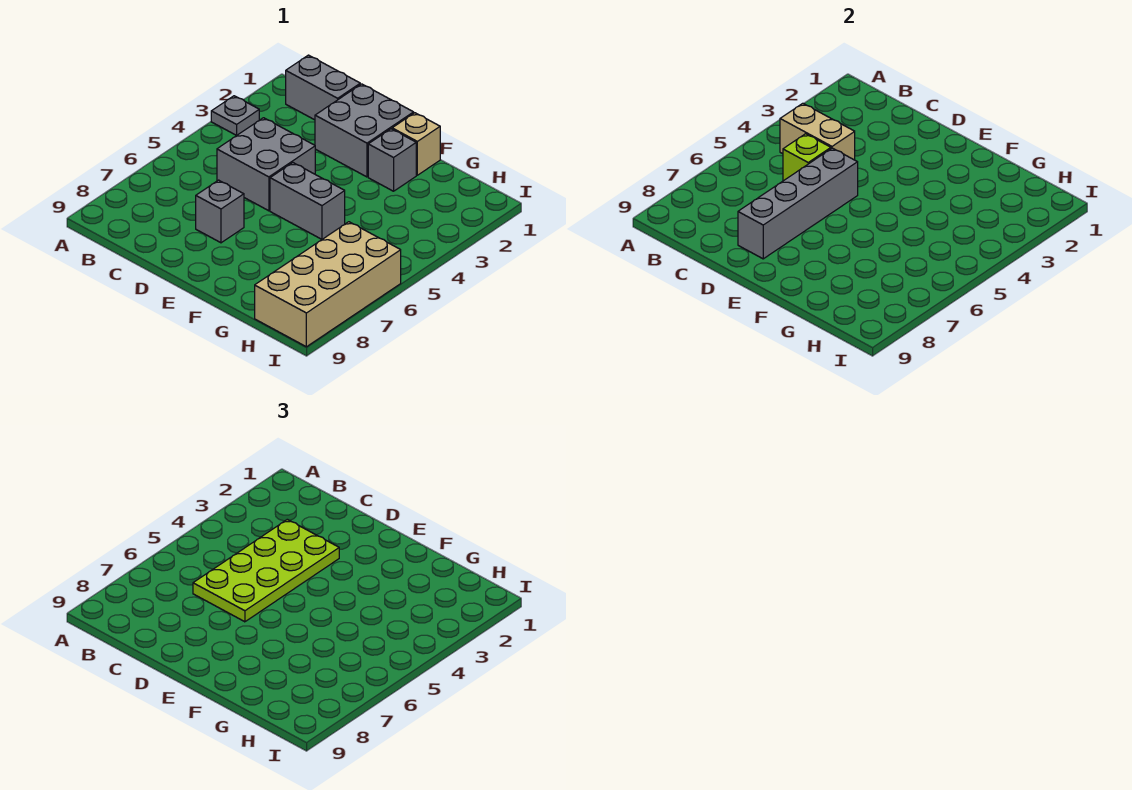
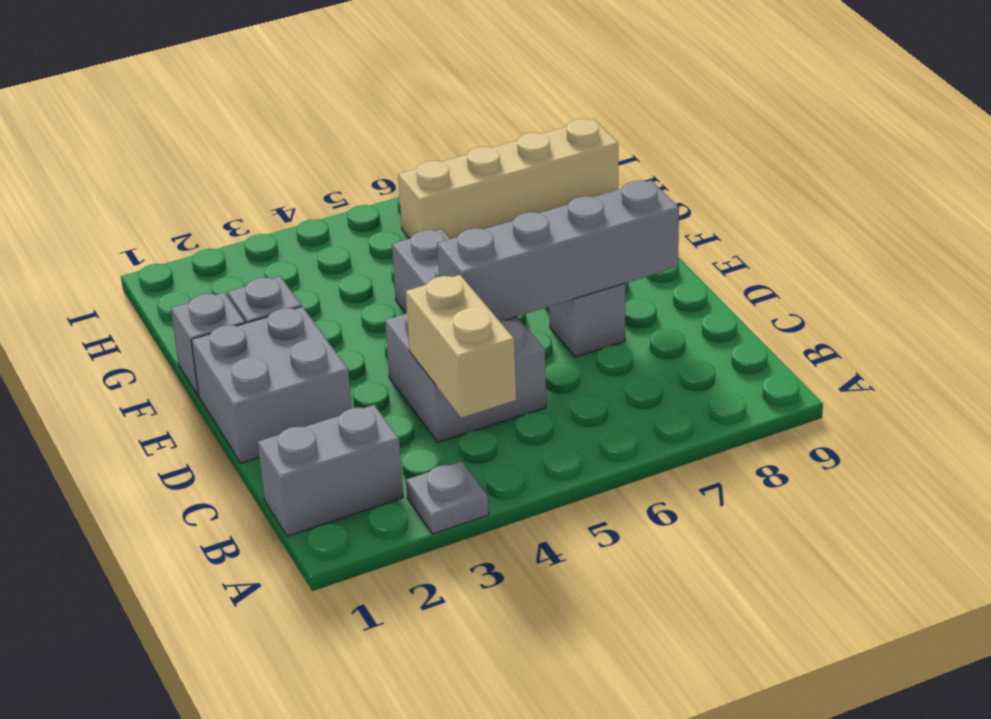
grey 1x2 brick [286,55,360,120] -> grey 1x2 brick turned to [258,405,403,536]
lime 2x4 plate [193,519,339,622] -> none
lime 1x1 brick [783,134,831,181] -> none
tan 1x1 brick [392,113,440,175] -> grey 1x1 brick [171,293,245,396]
tan 2x4 brick [255,222,401,347] -> tan 1x4 brick [398,119,618,239]

